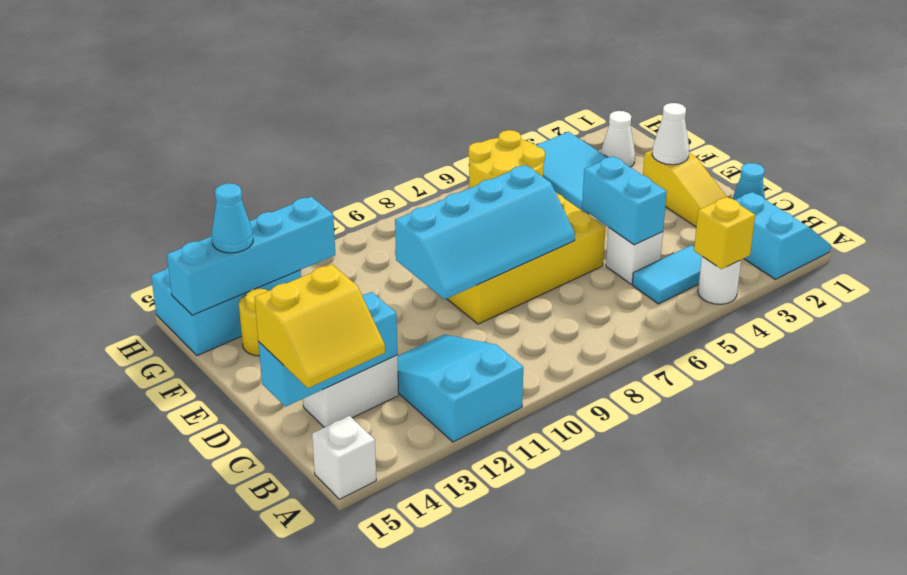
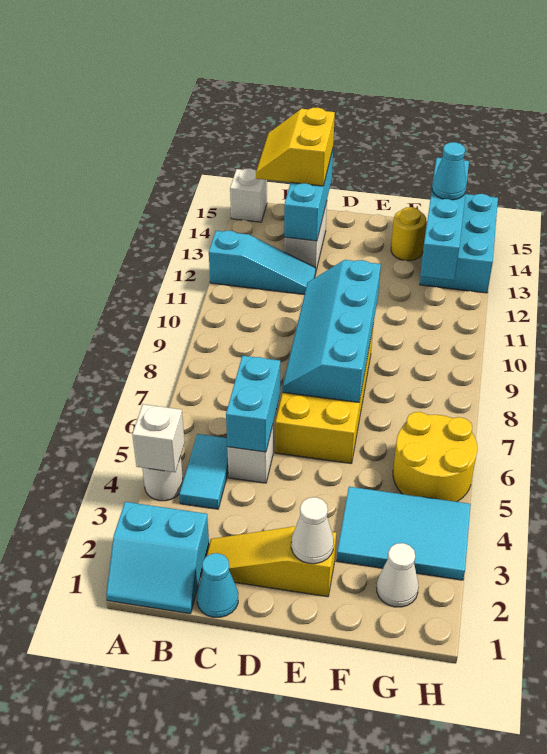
yellow 1x1 brick [694,197,755,269] -> white 1x1 brick [132,404,185,472]
cyan 2x3 slope [398,334,523,442] -> cyan 1x3 slope [209,231,316,295]
cyan 1x2 brick [582,156,667,245] -> cyan 1x2 brick turned to [226,356,280,452]

